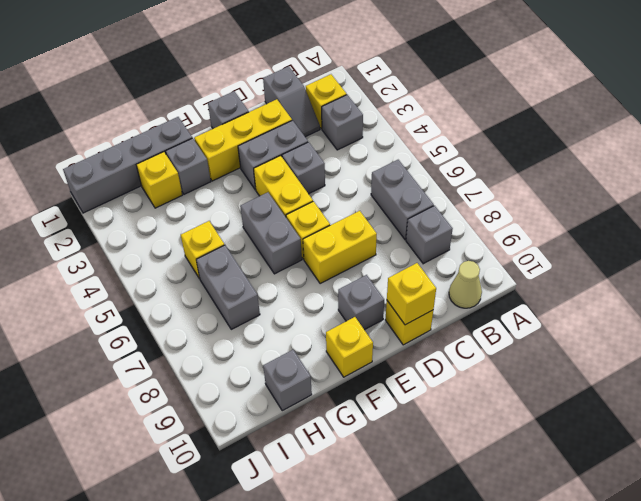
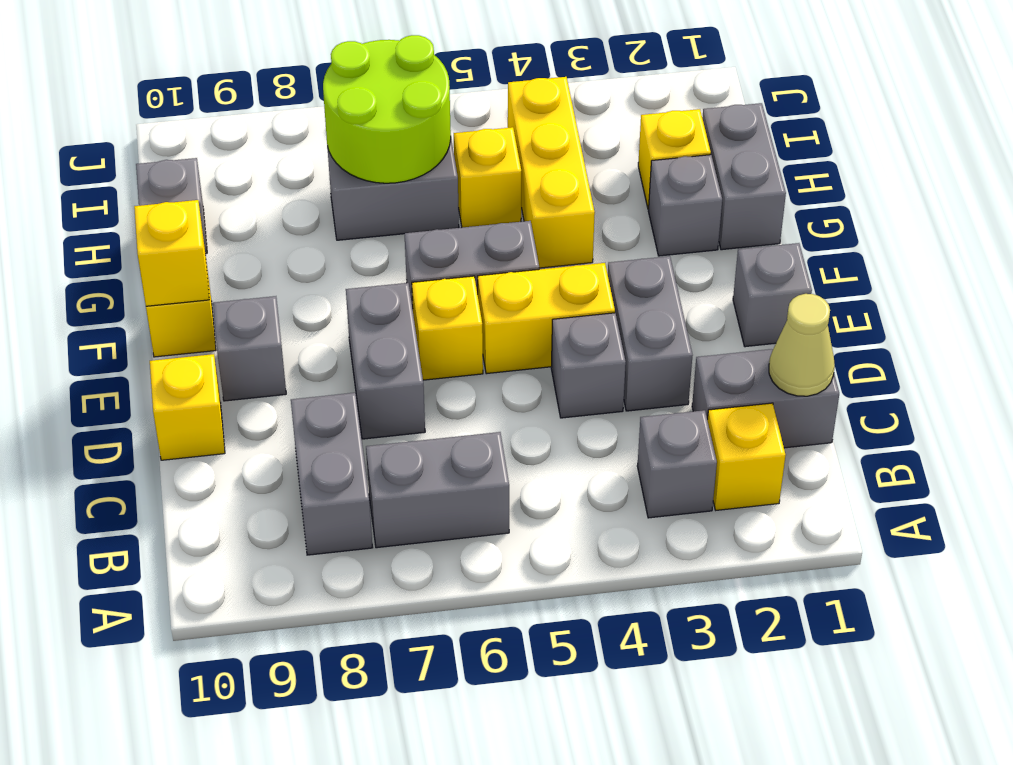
grey 1x1 brick [406,206,453,264] -> grey 1x2 brick [291,393,373,555]
tan 1x1 cone [449,261,482,308] -> tan 1x1 cone moved to [769,294,835,396]
grey 1x2 slope [263,66,320,137] -> grey 1x2 brick [692,349,839,448]
yellow 1x3 brick [194,99,292,181] -> yellow 1x3 brick moved to [508,77,595,268]
yellow 1x2 brick [303,211,377,284] -> grey 1x2 brick [346,283,425,439]
yellow 1x1 brick [387,263,436,325] -> yellow 1x1 brick moved to [134,200,209,306]
grey 1x4 brick [63,117,192,213] -> grey 1x2 brick [702,103,786,250]
none -> lime 2x2 round brick [323,35,451,183]

